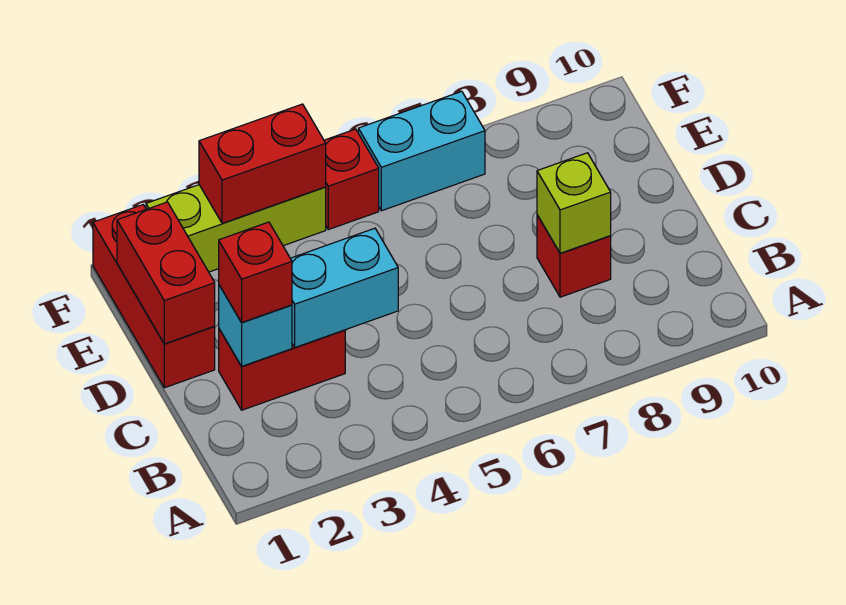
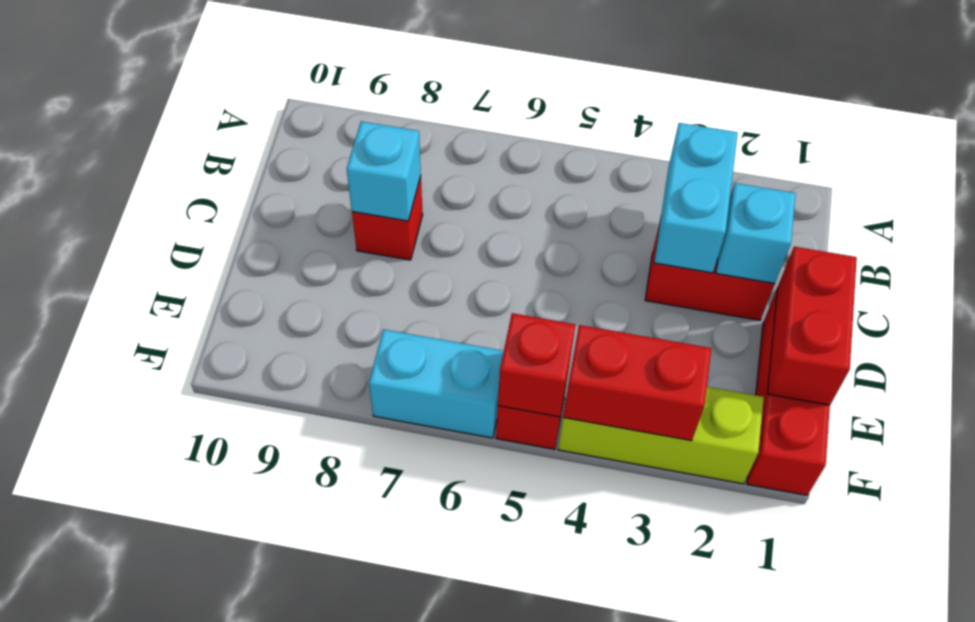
red 1x1 brick [219,222,292,323] -> red 1x1 brick moved to [498,313,575,417]
cyan 1x2 brick [290,228,398,347] -> cyan 1x2 brick turned to [654,123,738,273]
lime 1x1 brick [537,153,611,253] -> cyan 1x1 brick [347,121,421,221]

